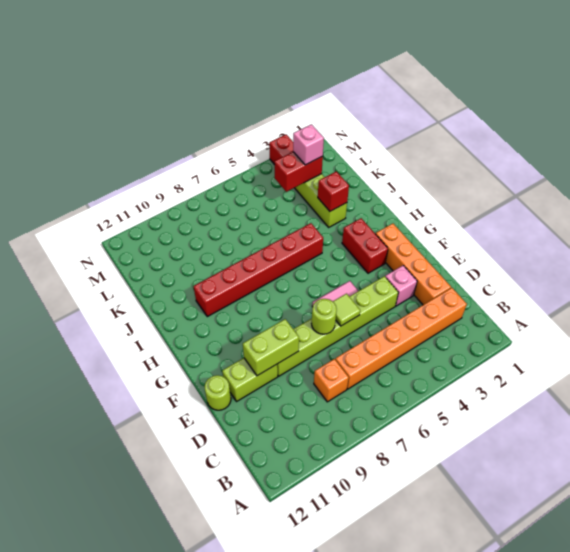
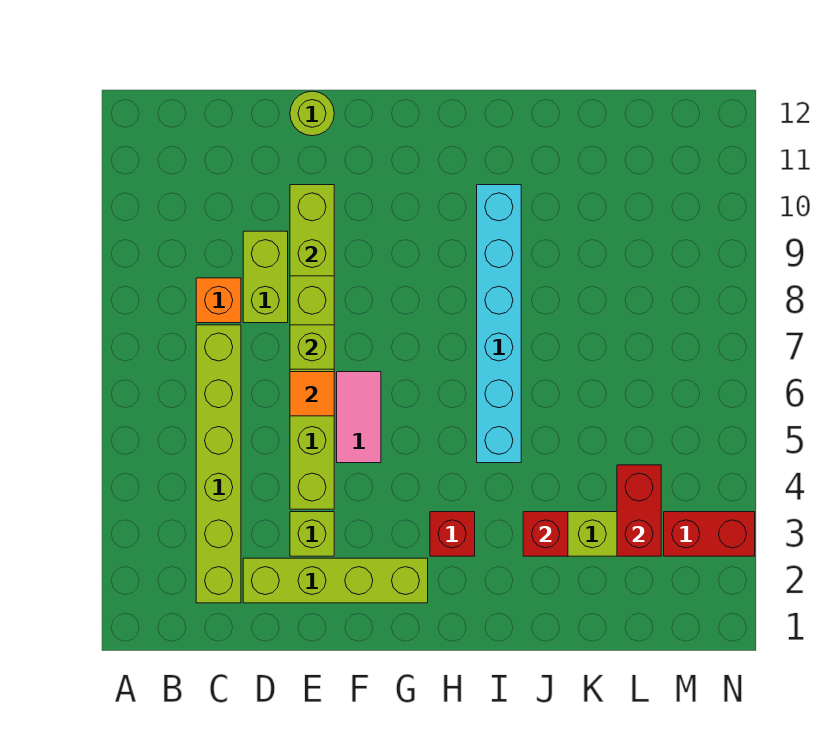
orange 1x6 brick [335,288,467,389] -> lime 1x6 brick [196,325,241,603]
orange 1x4 brick [376,224,451,305] -> lime 1x4 brick [243,558,428,603]
pink 1x1 brick [385,265,417,306] -> lime 1x1 brick [290,512,334,556]
lime 1x1 tile [333,294,360,326] -> orange 1x1 tile [290,372,334,416]
lime 1x1 round brick [312,299,337,334] -> lime 1x1 brick [290,325,334,369]
lime 1x2 brick [222,358,278,402] -> lime 1x2 brick moved to [243,231,288,323]
red 1x2 brick [342,218,388,273] -> red 1x1 brick [430,512,475,556]
red 1x6 brick [194,223,323,317] -> cyan 1x6 brick [477,185,521,463]
pink 1x1 brick [293,124,324,165] -> none

